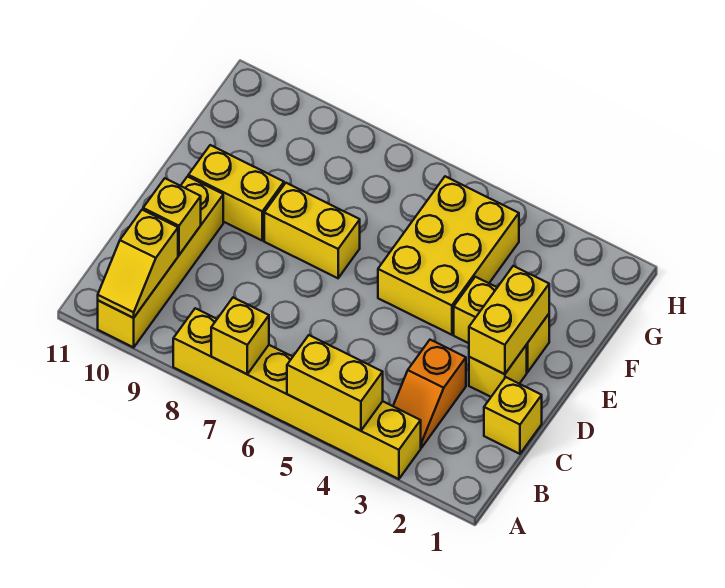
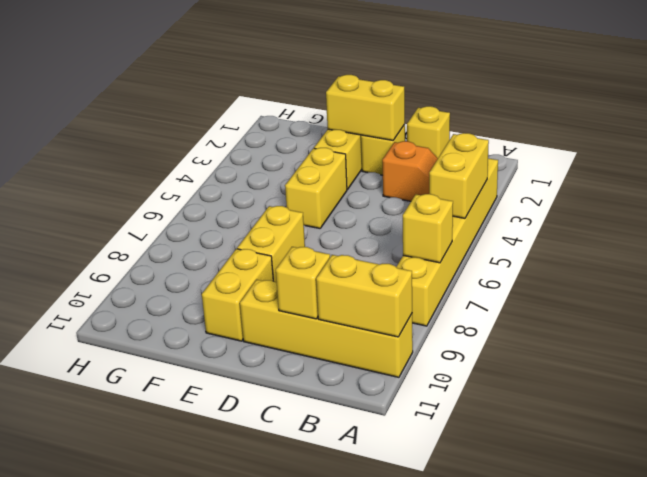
yellow 1x2 slope [98,210,178,318] -> yellow 1x2 brick [316,255,412,337]
yellow 2x3 brick [378,176,519,335] -> yellow 1x2 brick [285,148,347,228]

